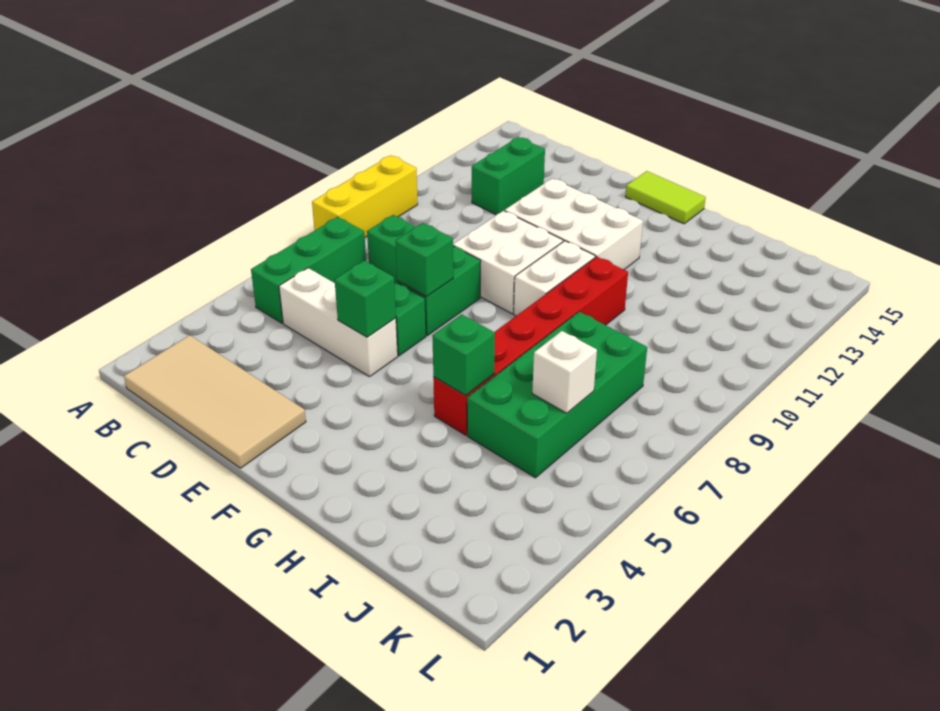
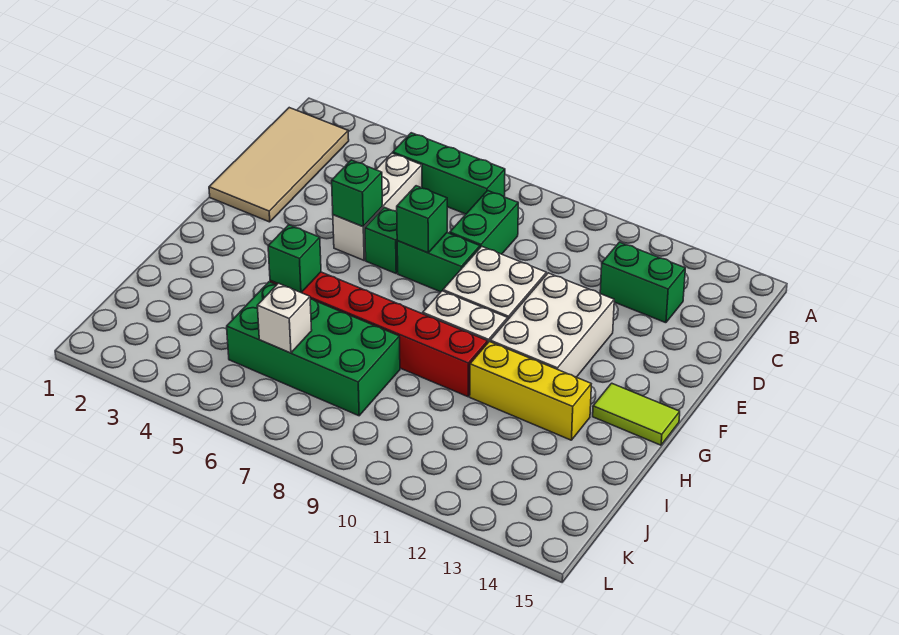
yellow 1x3 brick [312,155,418,237] -> yellow 1x3 brick moved to [470,342,591,440]
lime 1x2 tile [625,171,706,224] -> lime 1x2 tile turned to [593,383,680,445]

